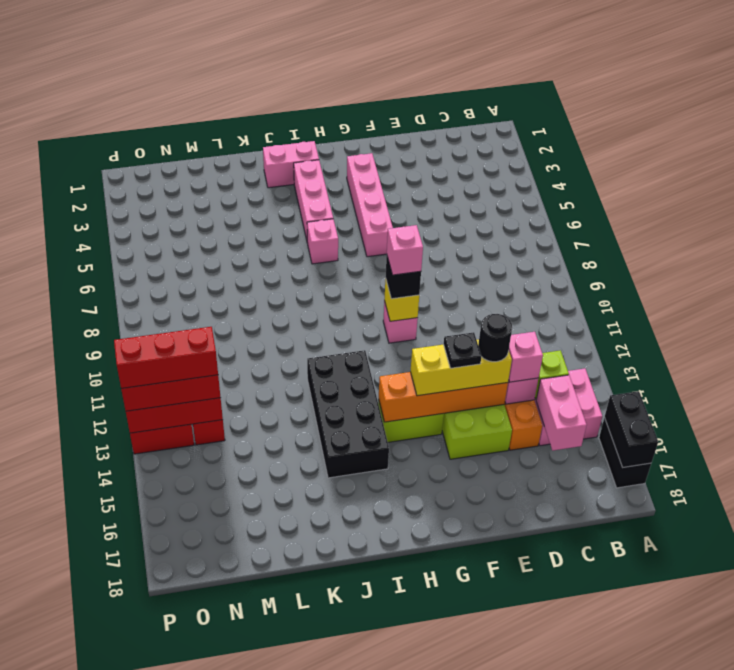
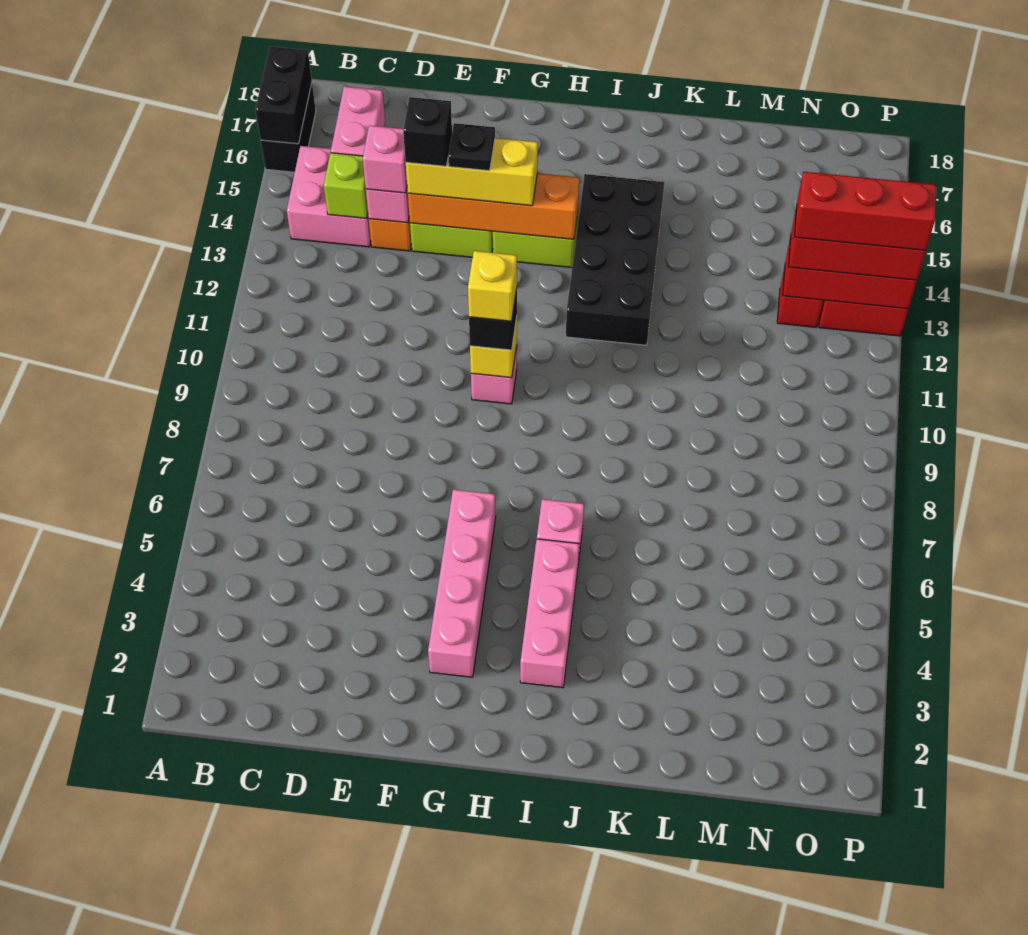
black 1x1 round brick [478,314,512,362] -> black 1x1 brick [403,97,452,166]
pink 1x1 brick [387,225,423,275] -> yellow 1x1 brick [468,251,517,321]
pink 1x2 brick [263,141,319,188] -> none

